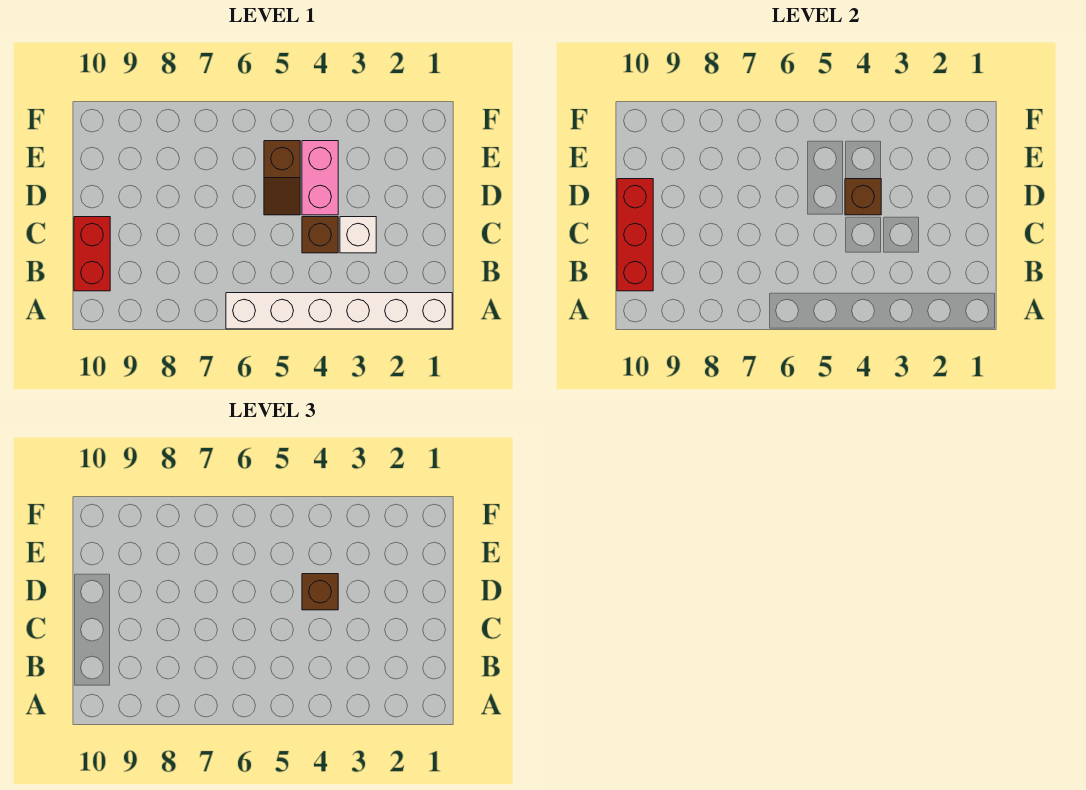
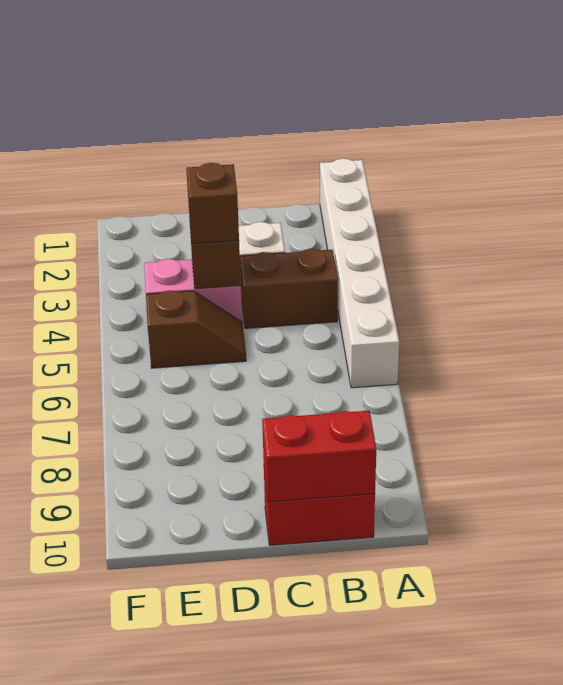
red 1x3 brick [617,179,653,291] -> red 1x2 brick [262,411,376,502]
brown 1x1 brick [302,217,338,253] -> brown 1x2 brick [240,249,338,328]

